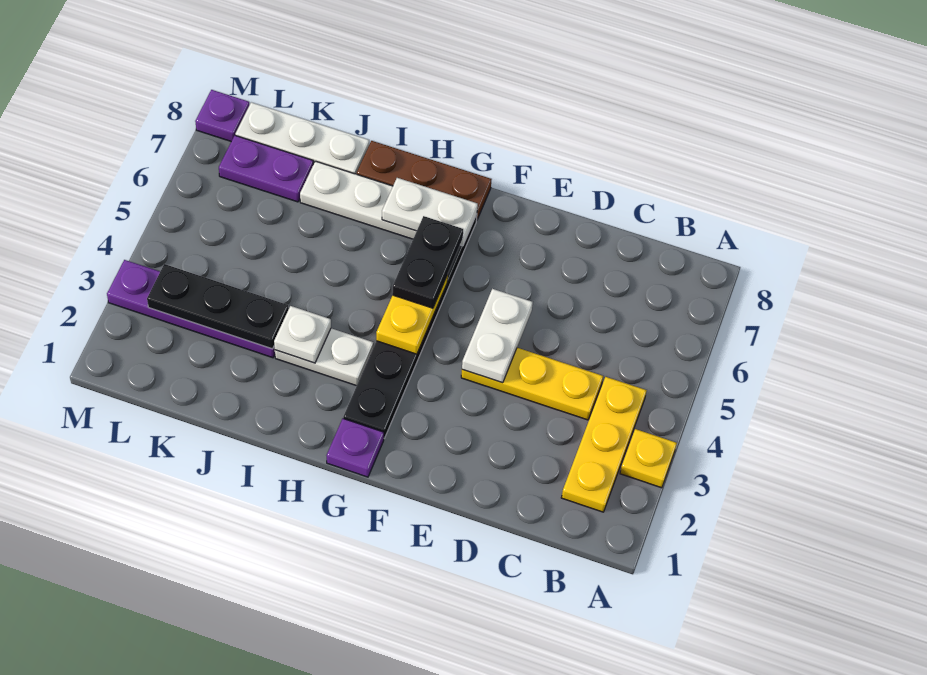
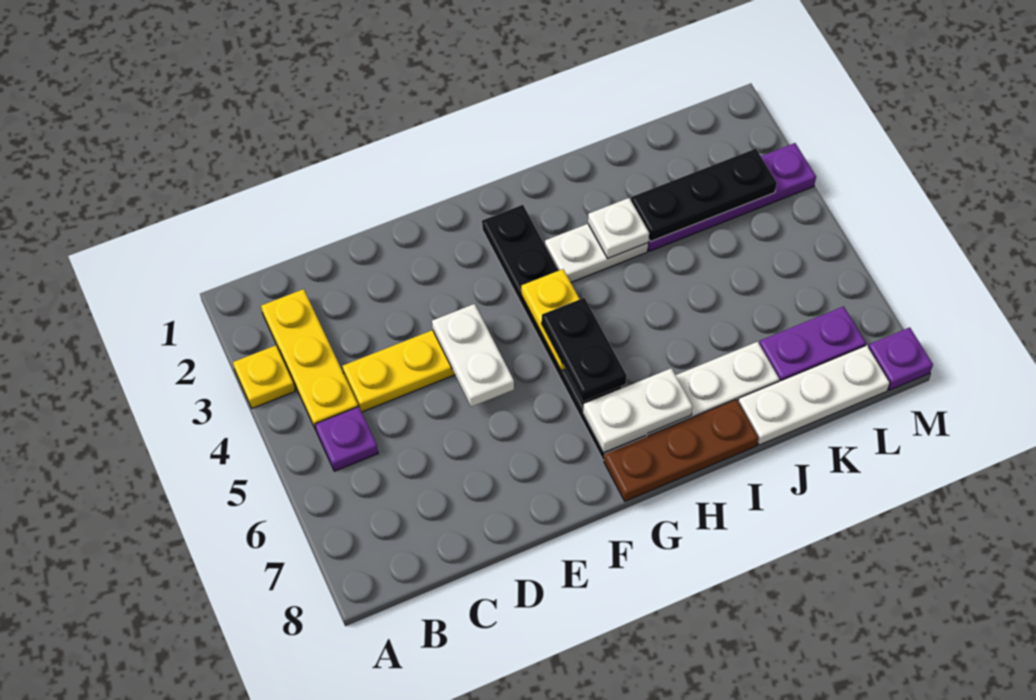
purple 1x1 plate [326,419,384,477] -> purple 1x1 plate moved to [315,406,378,471]

